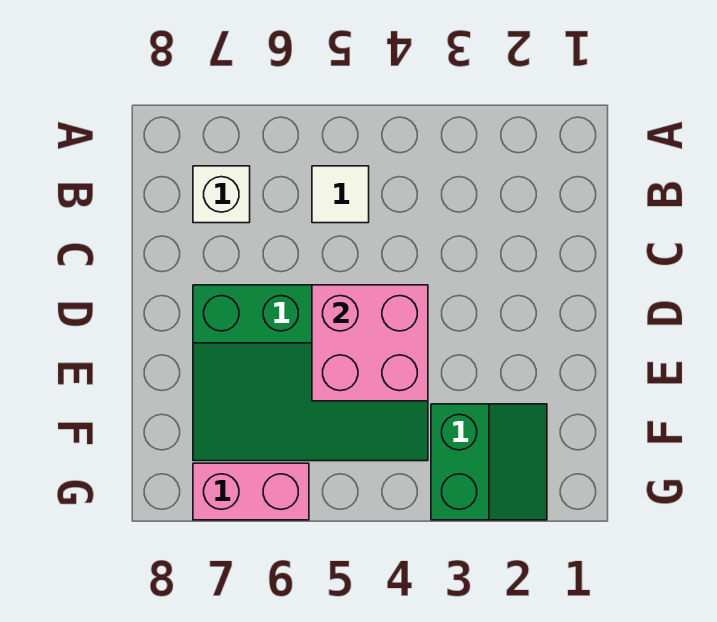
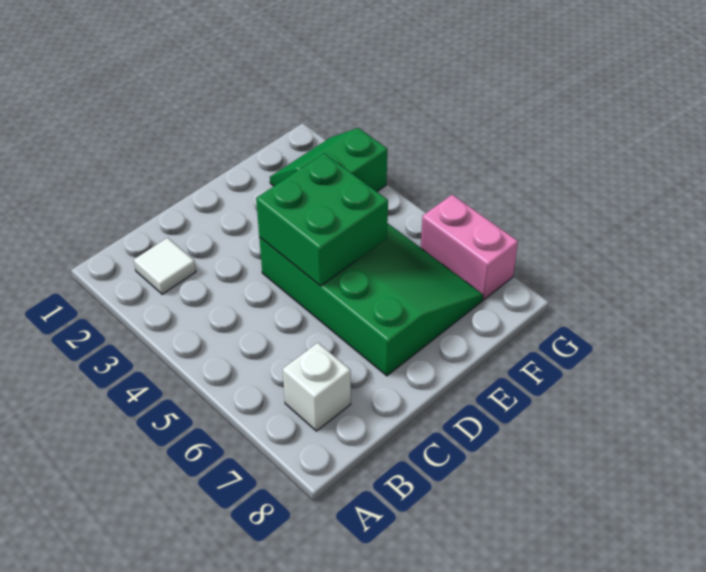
white 1x1 tile [312,166,369,223] -> white 1x1 tile moved to [134,238,196,294]
pink 2x2 brick [312,285,428,401] -> green 2x2 brick [256,153,388,286]

